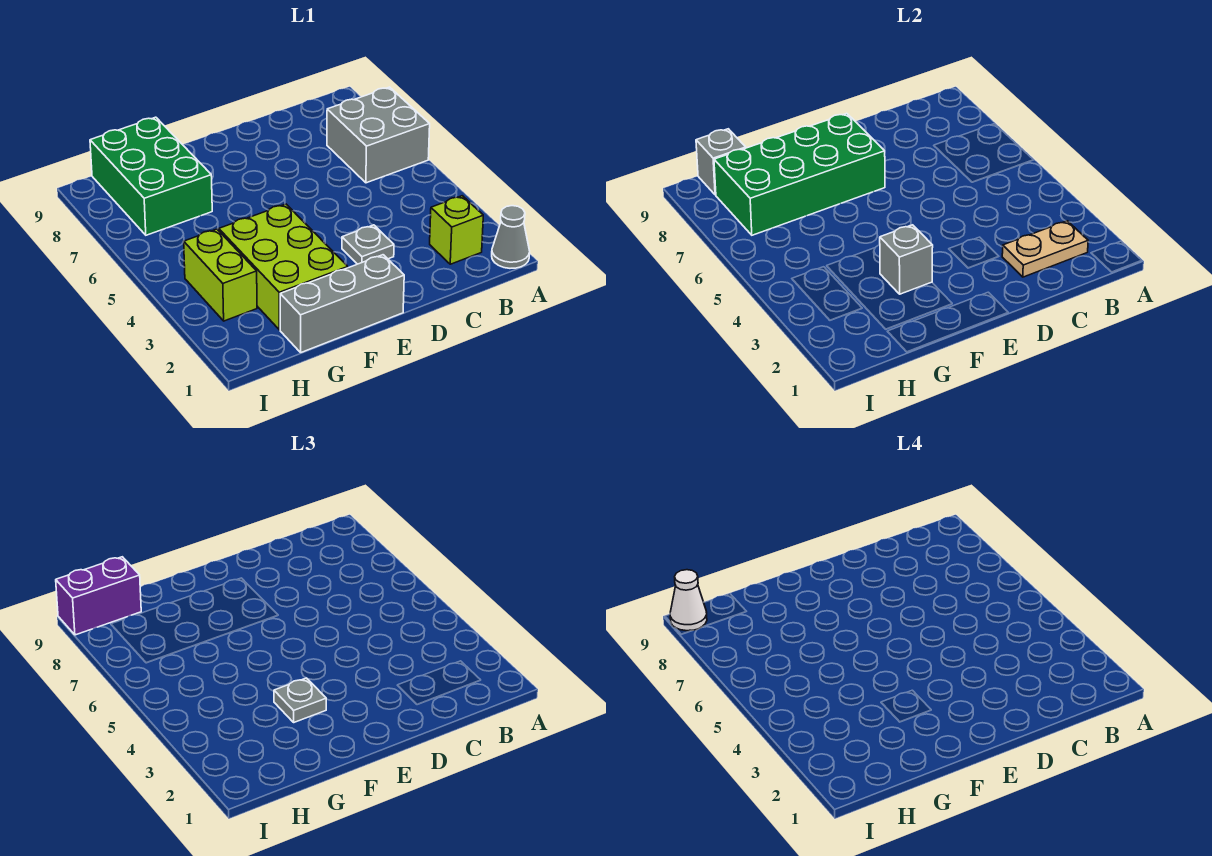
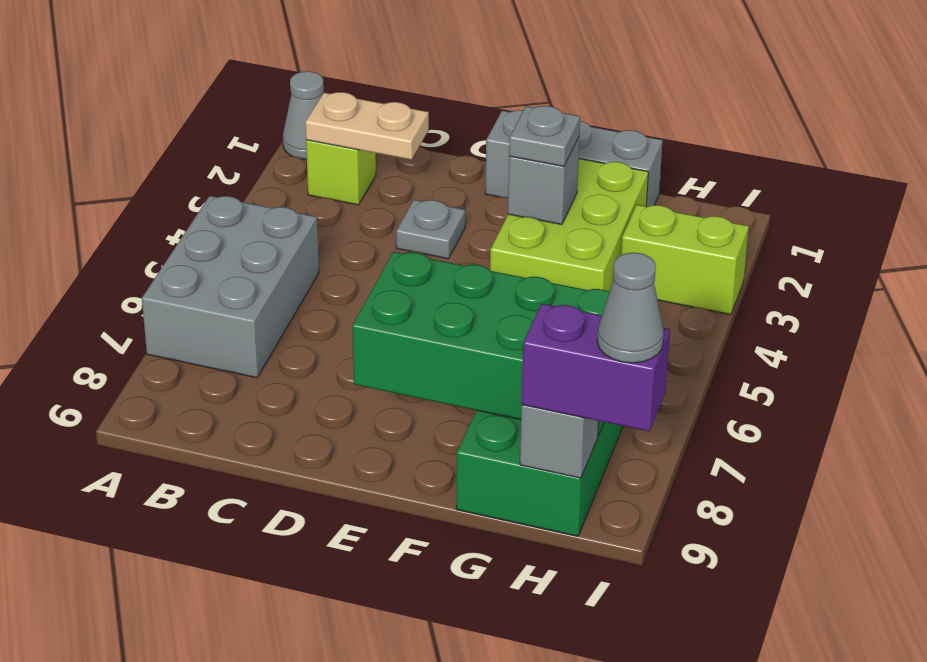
grey 2x2 brick [327,87,430,183] -> grey 2x3 brick [142,196,319,378]
lime 1x2 brick [184,229,257,321] -> lime 1x2 brick turned to [621,205,749,315]
white 1x1 cone [670,570,707,631] -> grey 1x1 cone [597,253,664,363]

